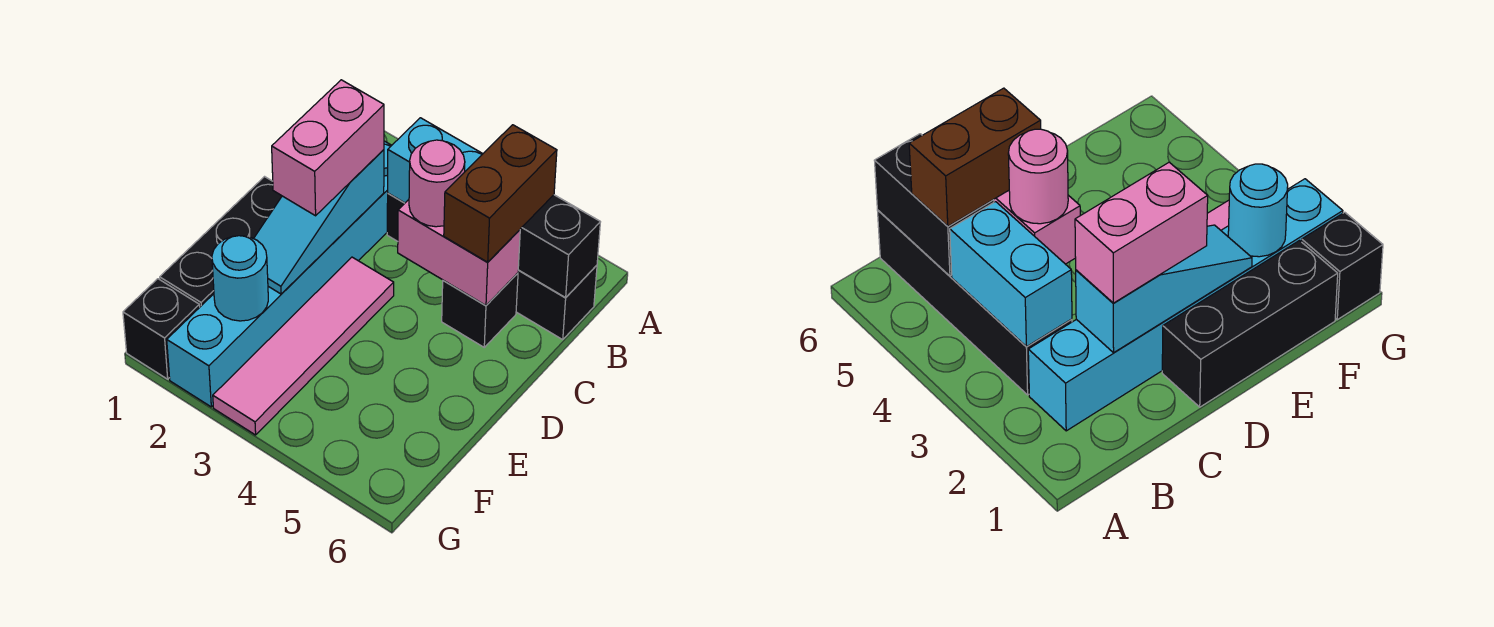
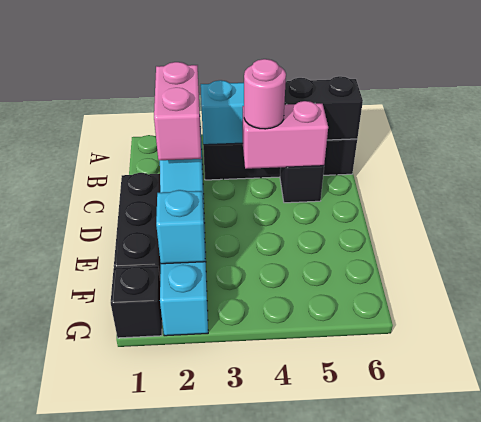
brown 1x2 brick [444,125,557,262] -> none
pink 1x4 tile [213,257,394,435] -> none
cyan 1x1 round brick [212,236,268,321] -> cyan 1x1 brick [156,190,205,264]

